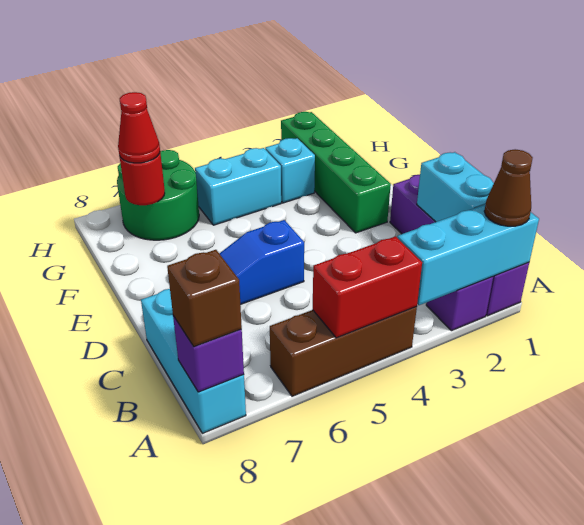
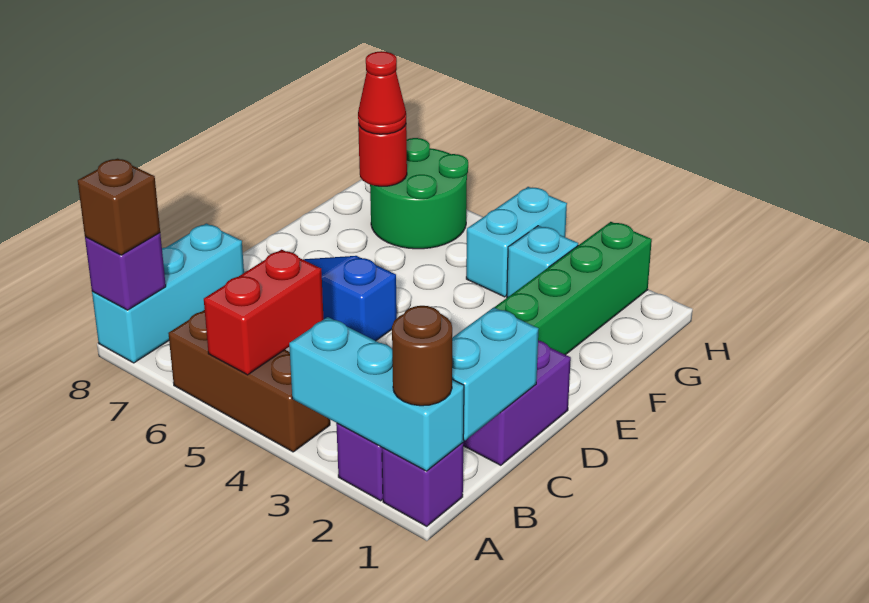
brown 1x1 cone [484,149,533,226] -> brown 1x1 round brick [392,306,452,406]
red 1x2 brick [313,236,422,338] -> red 1x2 brick turned to [204,249,324,375]
cyan 1x2 brick [195,148,281,225] -> cyan 1x2 brick turned to [466,187,567,297]

